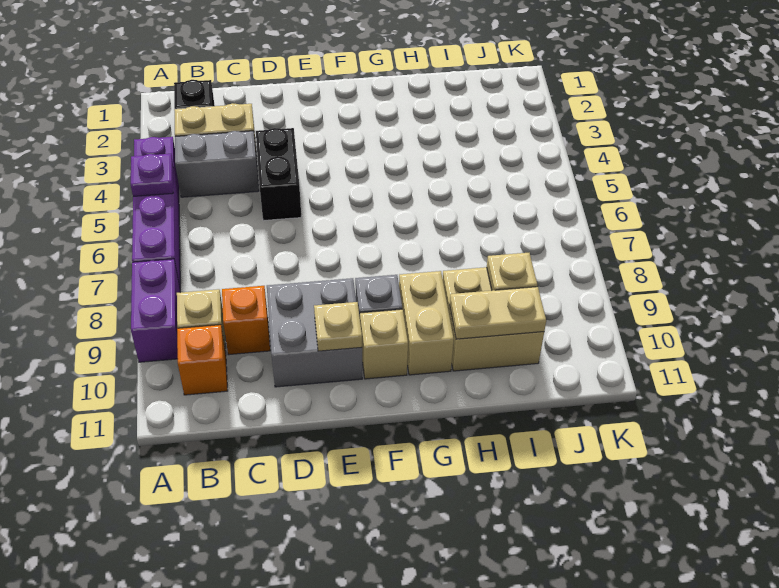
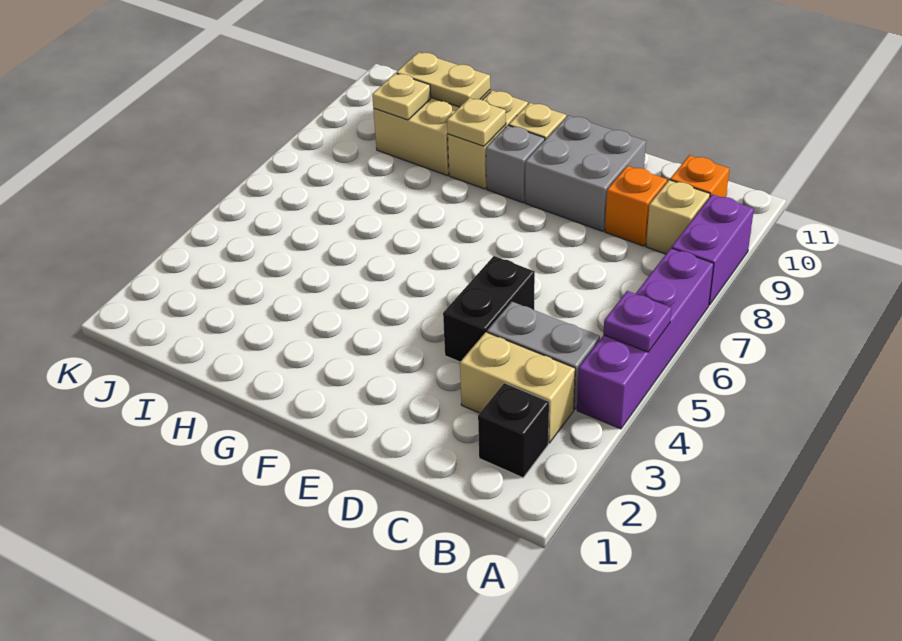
tan 1x1 plate [314,302,362,351] -> tan 1x1 plate moved to [447,98,506,146]

